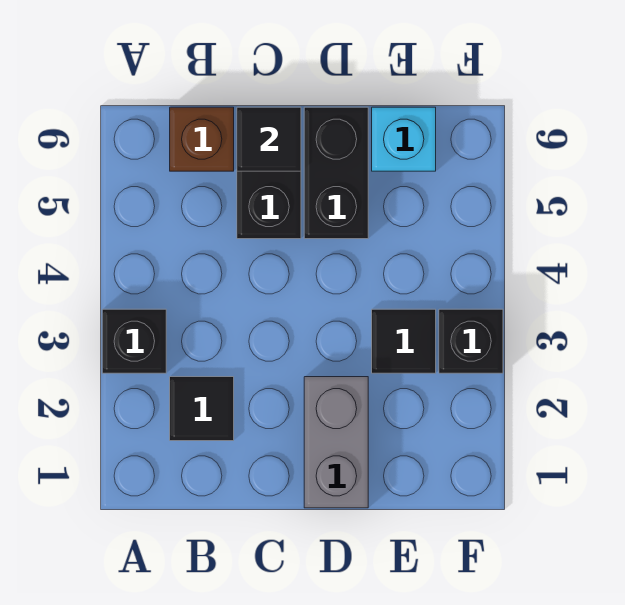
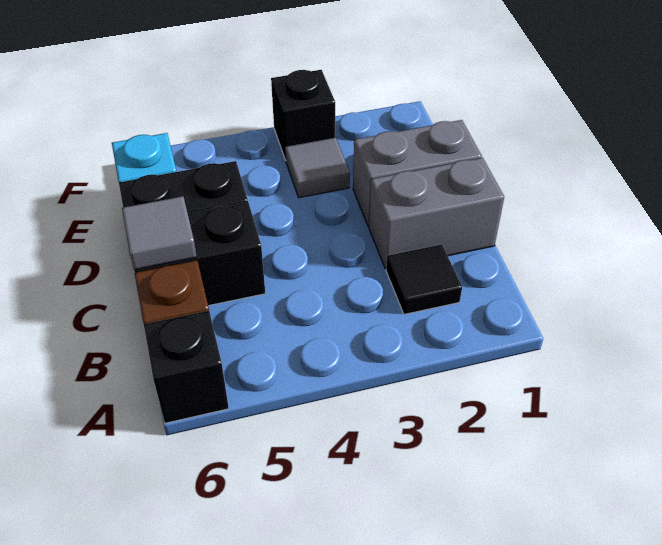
black 1x1 brick [102,309,166,373] -> black 1x1 brick moved to [144,311,229,423]
none -> grey 1x2 brick [369,158,504,269]
black 1x1 tile [237,107,301,171] -> grey 1x1 tile [122,196,197,270]
black 1x1 tile [372,309,436,373] -> grey 1x1 tile [285,138,350,198]

